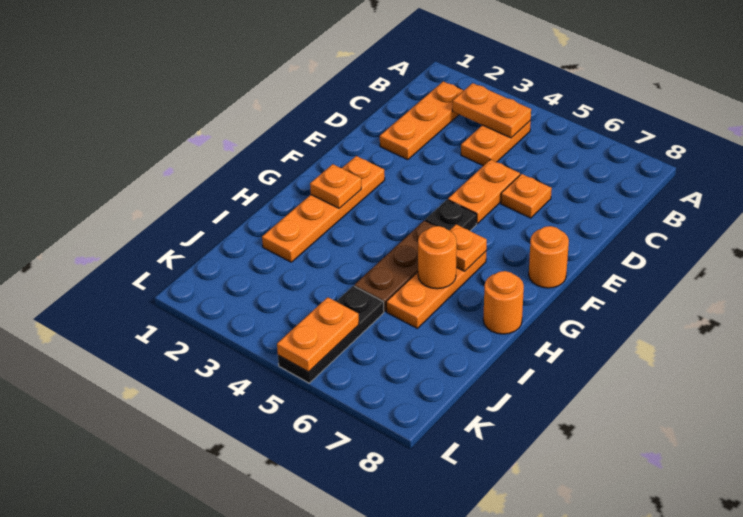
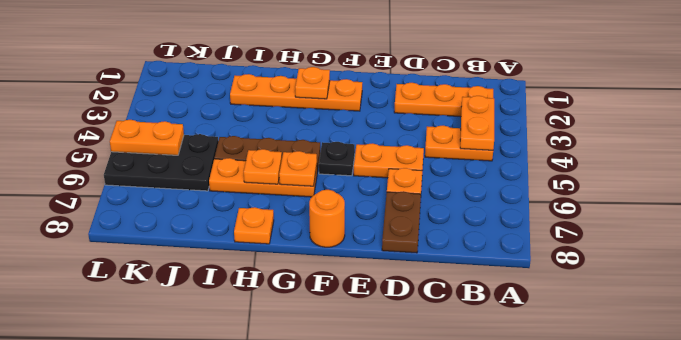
none -> brown 1x2 plate [382,191,421,253]
orange 1x1 round brick [418,226,457,289] -> orange 1x1 plate [244,149,282,184]
orange 1x1 round brick [483,271,524,334] -> orange 1x1 plate [234,207,274,244]
black 1x3 plate [278,286,384,383] -> black 2x3 plate [104,134,218,191]

